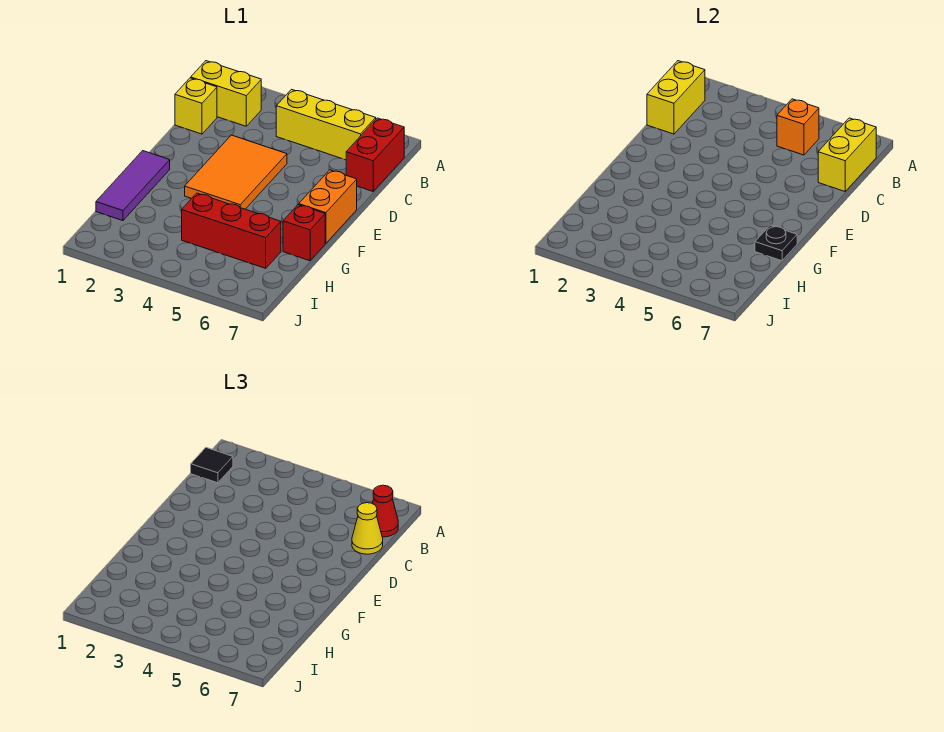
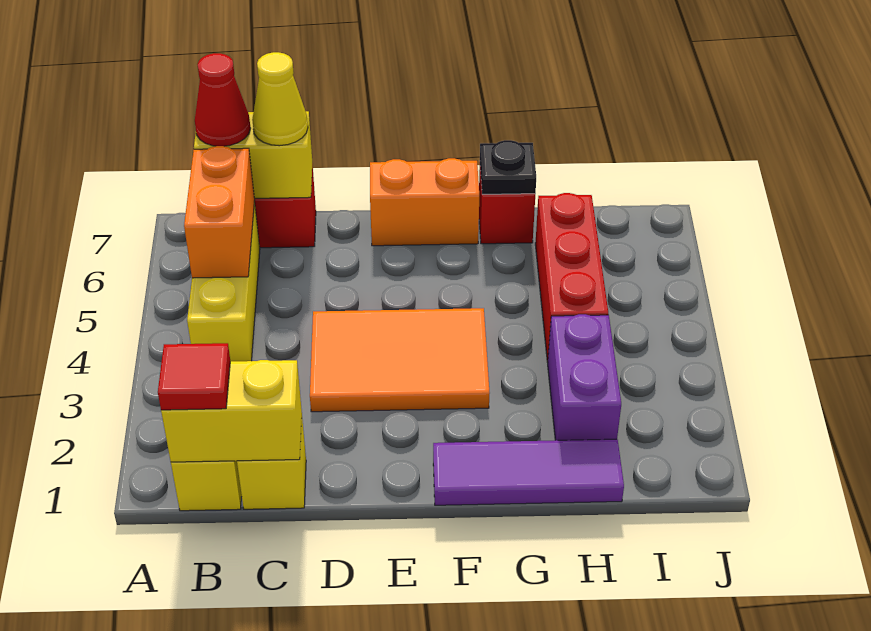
black 1x1 tile [191,448,233,483] -> red 1x1 tile [158,343,230,410]
orange 1x1 brick [777,99,819,155] -> orange 1x2 brick [184,146,255,278]
none -> purple 1x2 brick [548,314,621,440]

